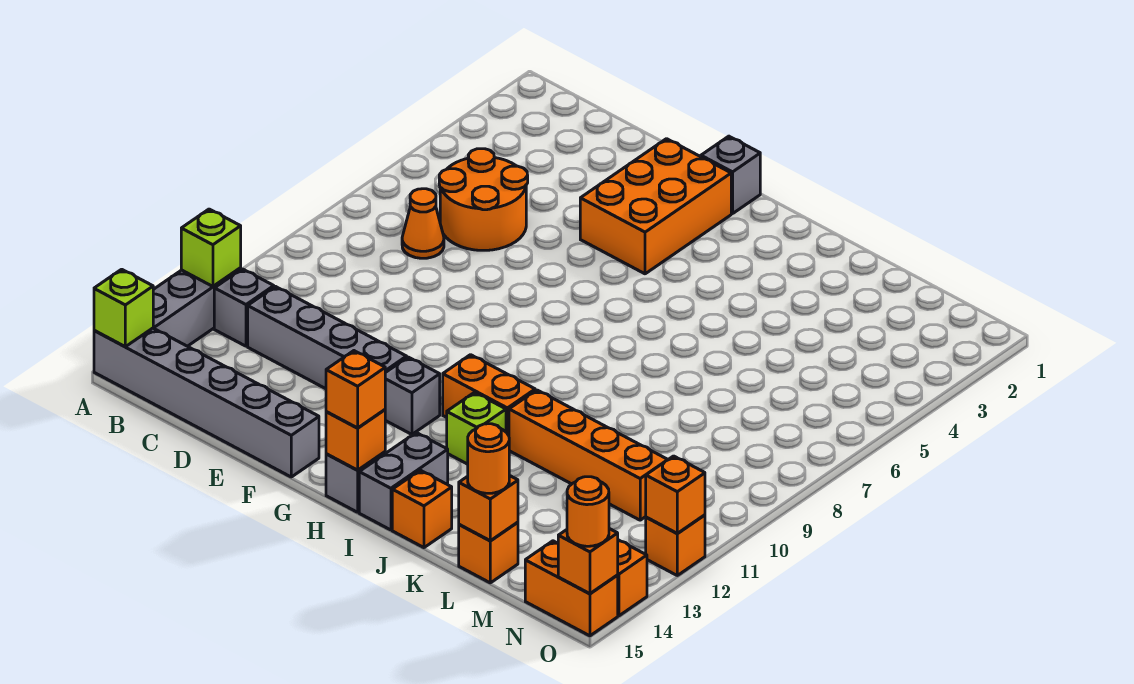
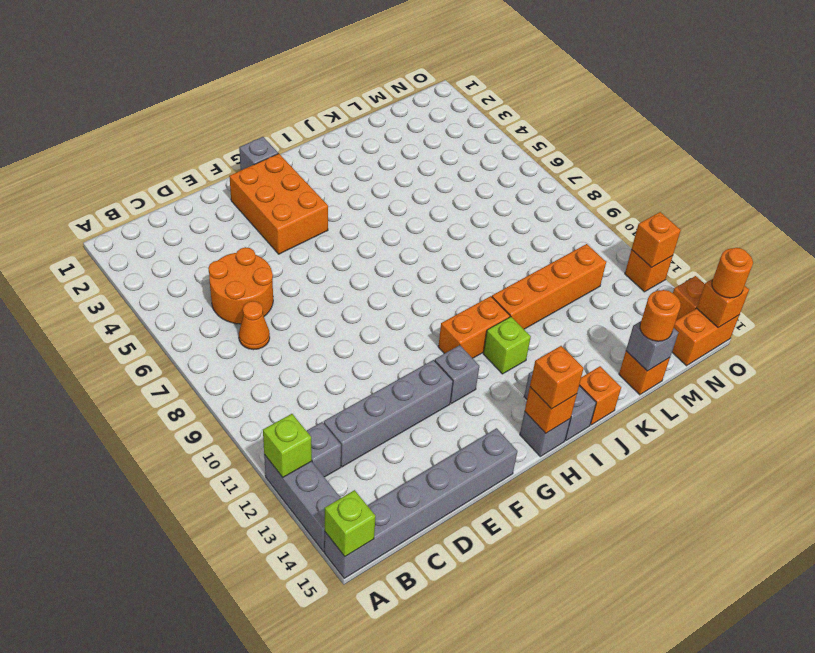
orange 1x1 brick [459,475,518,541] -> grey 1x1 brick [626,321,678,371]

